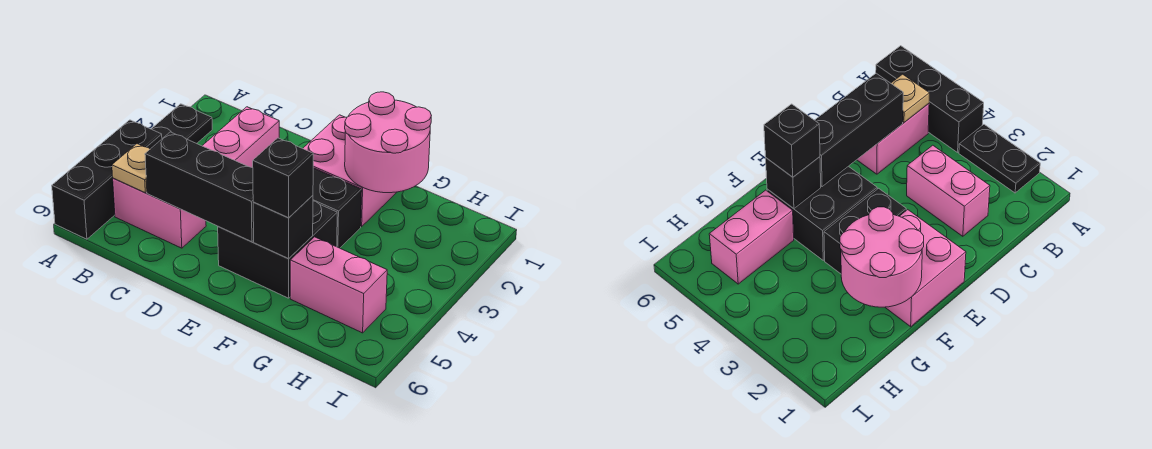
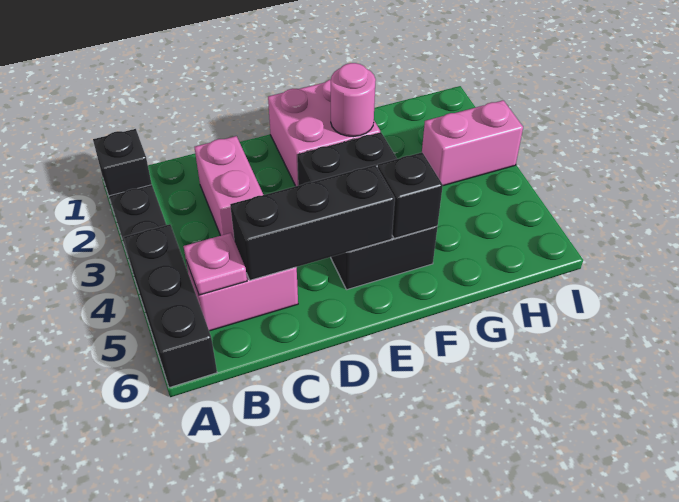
tan 1x1 plate [112,144,150,193] -> pink 1x1 plate [183,233,247,295]
pink 2x2 round brick [345,92,431,193] -> pink 1x1 round brick [331,63,376,137]
black 1x1 brick [253,138,313,218] -> black 1x1 brick moved to [93,129,152,202]
pink 1x2 brick [290,237,387,333] -> pink 1x2 brick moved to [422,100,523,186]

